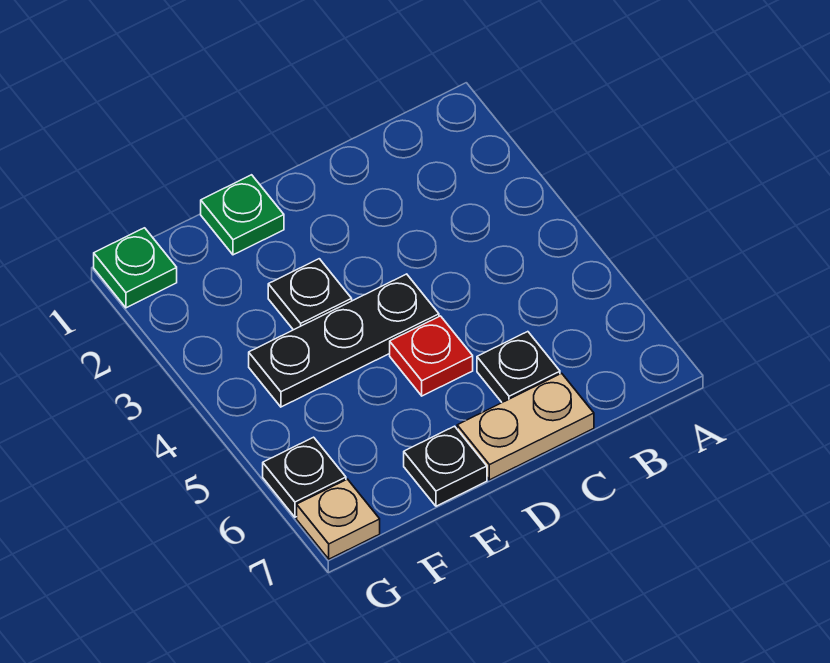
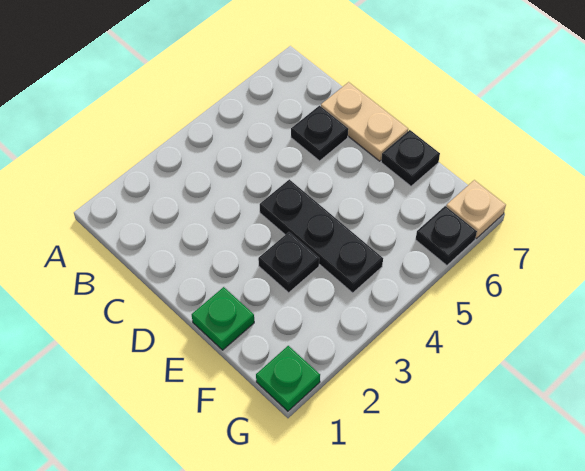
red 1x1 plate [390,316,473,396] -> none

